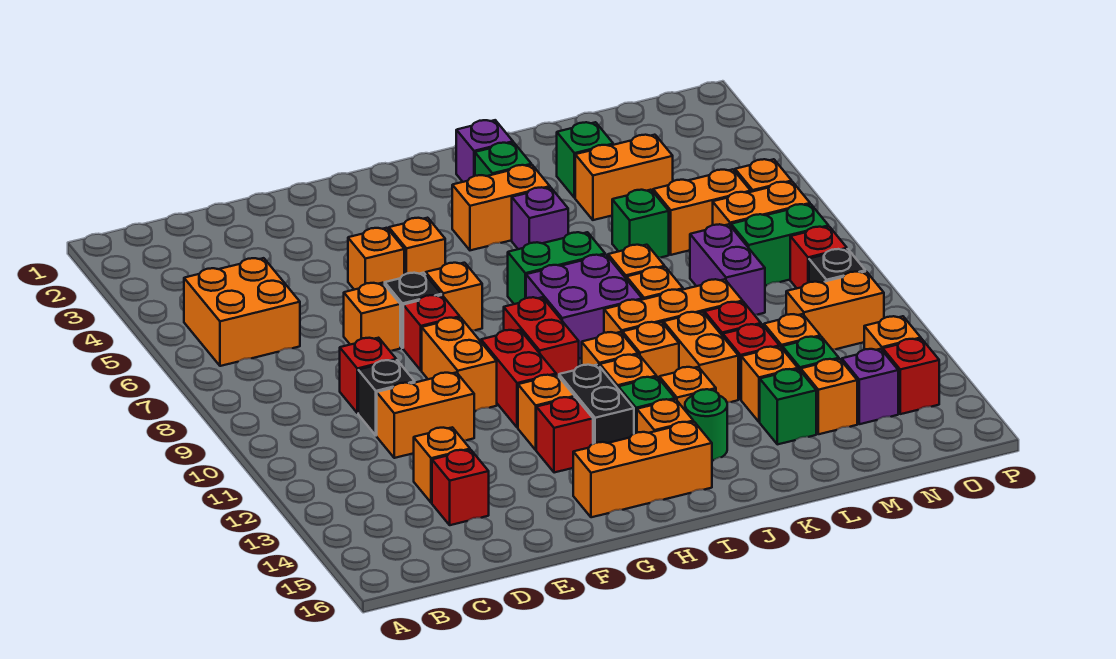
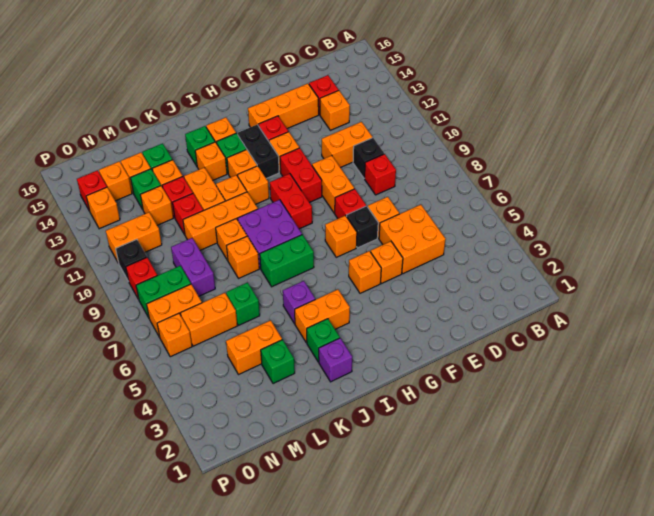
orange 2x2 brick [184,258,300,366] -> orange 2x2 brick moved to [379,205,445,274]
orange 1x3 brick [573,422,712,517] -> orange 1x3 brick moved to [248,83,319,129]
green 1x1 round brick [685,389,727,460] -> green 1x1 brick [185,126,215,166]
purple 1x1 brick [842,349,898,424] -> orange 1x1 brick [99,161,132,201]

